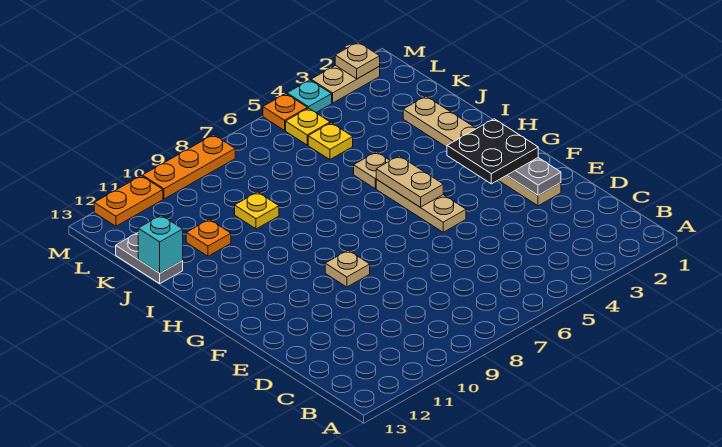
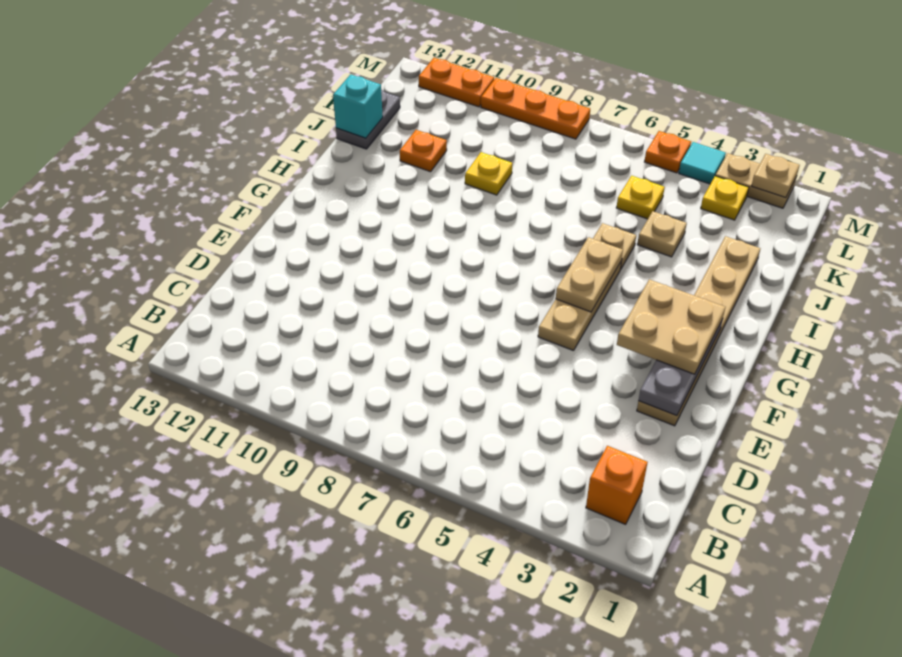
none -> orange 1x1 brick [586,446,648,524]
black 2x2 plate [447,119,538,184] -> tan 2x2 plate [617,279,725,374]
tan 1x1 plate [325,250,370,287] -> tan 1x1 plate moved to [637,211,687,257]
yellow 1x1 plate [286,108,330,145] -> yellow 1x1 plate moved to [701,176,749,220]
cyan 1x1 plate [287,80,332,112] -> cyan 1x1 tile [679,142,726,184]

